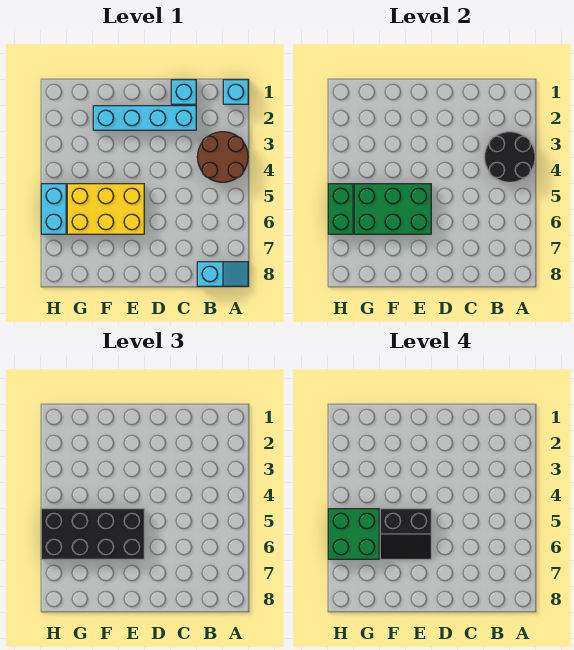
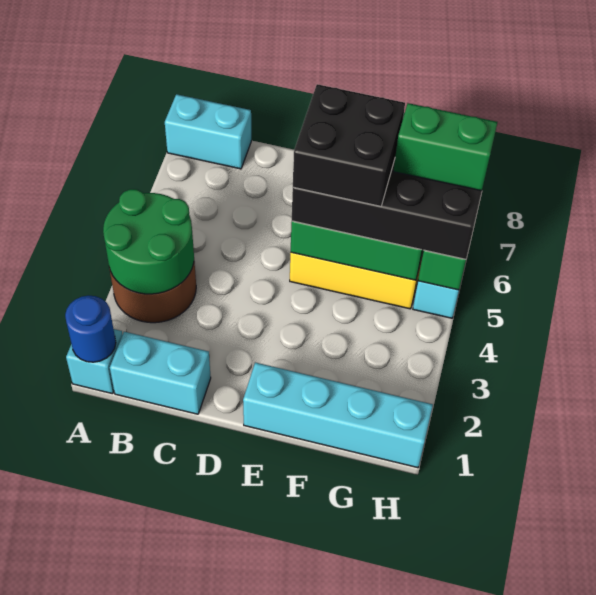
none -> blue 1x1 round brick [65,295,116,362]
black 2x2 round brick [484,132,535,182] -> green 2x2 round brick [103,189,194,294]
cyan 1x2 slope [197,262,248,286] -> cyan 1x2 brick [165,94,251,169]
cyan 1x1 brick [171,80,196,104] -> cyan 1x2 brick [110,332,211,414]
cyan 1x4 brick [93,106,196,130] -> cyan 1x4 brick moved to [243,363,433,468]
black 2x2 slope [380,509,431,559] -> black 2x2 brick [293,84,405,206]
green 2x2 brick [328,509,379,559] -> green 1x2 brick [393,103,498,191]

